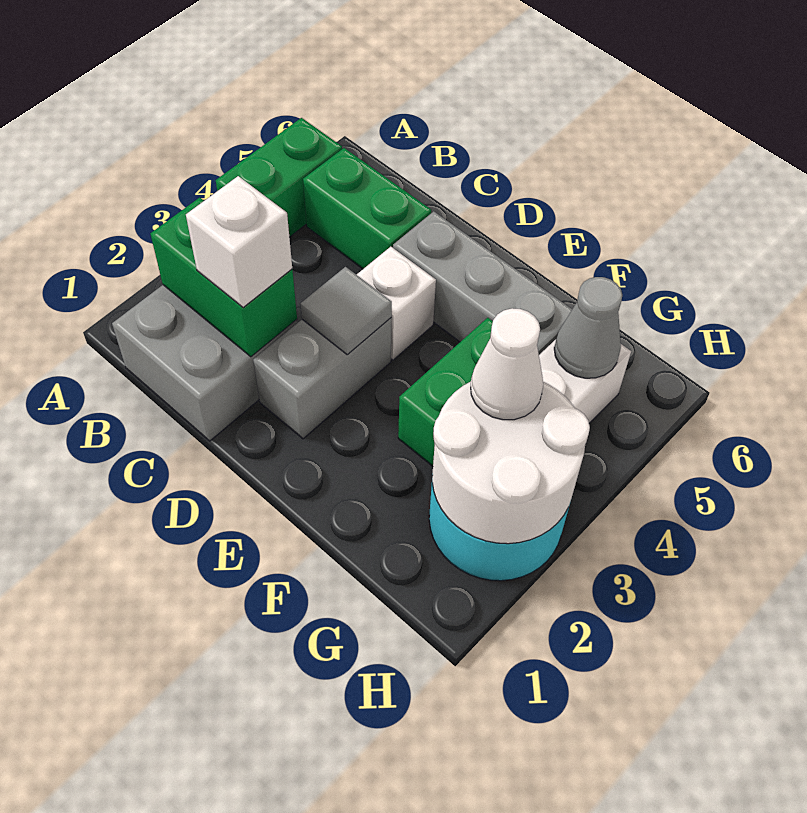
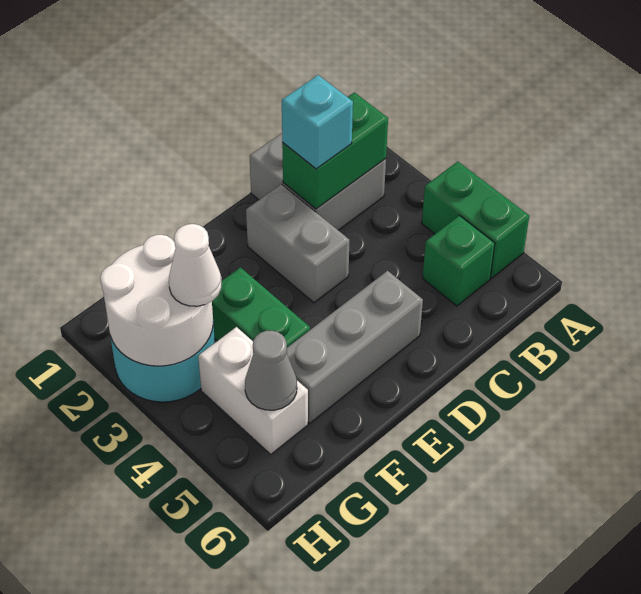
green 1x2 brick [303,148,431,269] -> green 1x1 brick [423,216,495,306]
white 1x1 brick [186,176,292,308] -> cyan 1x1 brick [282,75,353,169]
grey 1x1 tile [300,267,392,354] -> none
white 1x1 brick [357,247,436,360] -> none

